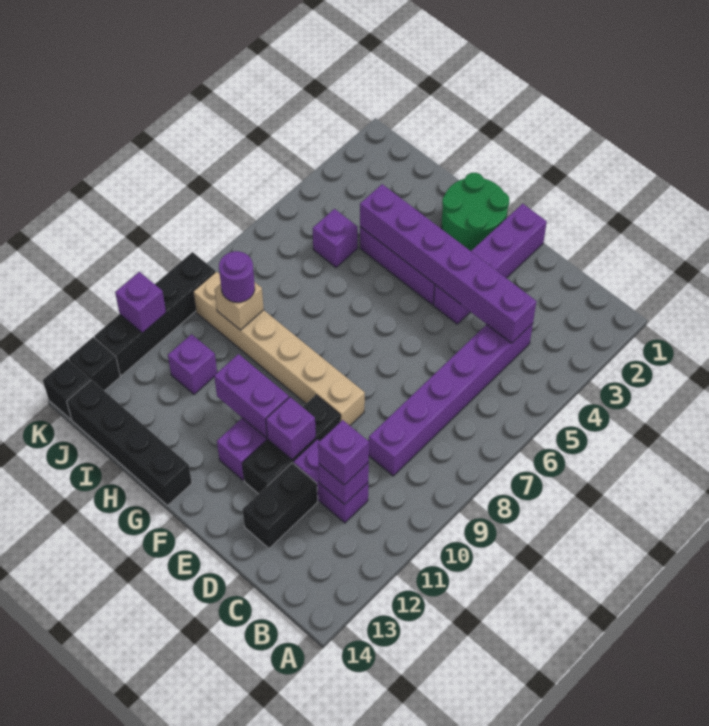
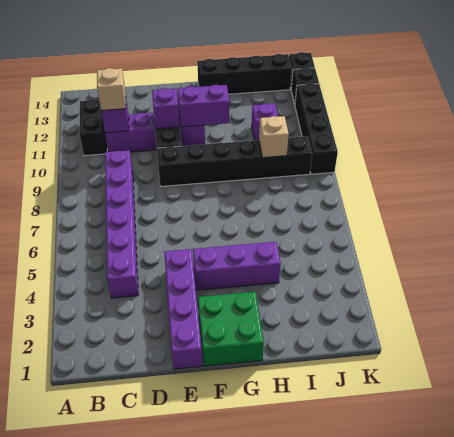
purple 1x6 brick [360,184,536,343] -> none
purple 1x1 brick [318,420,369,485] -> tan 1x1 brick [97,68,126,111]
black 1x2 brick [242,463,318,548] -> black 1x2 brick moved to [79,99,107,156]
tan 1x6 brick [193,272,365,425] -> black 1x6 brick [157,136,312,187]
green 2x2 round brick [442,173,509,251] -> green 2x2 brick [198,292,264,366]
purple 1x1 brick [313,209,358,268] -> none
purple 1x1 round brick [219,251,255,302] -> none
purple 1x1 brick [115,272,166,333] -> none

